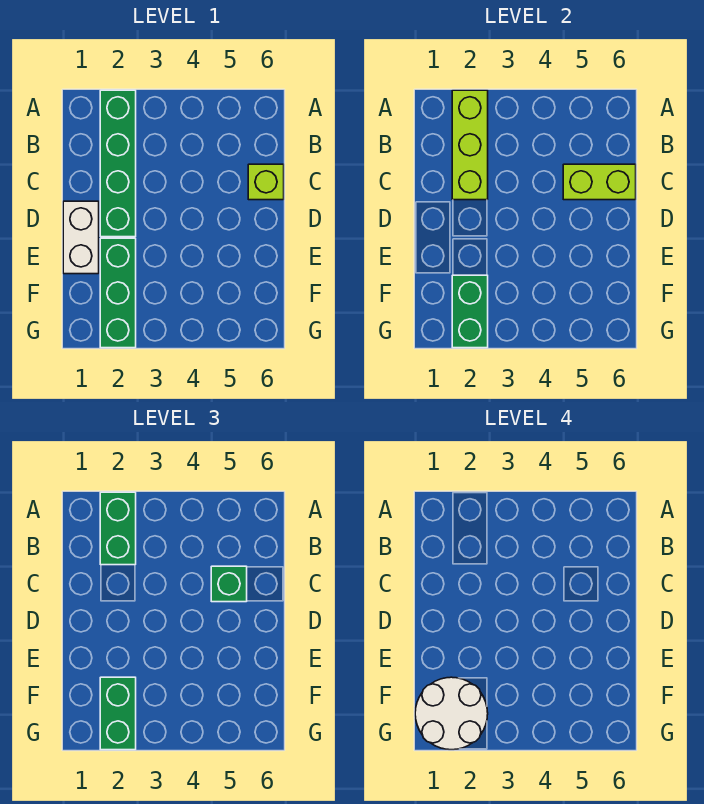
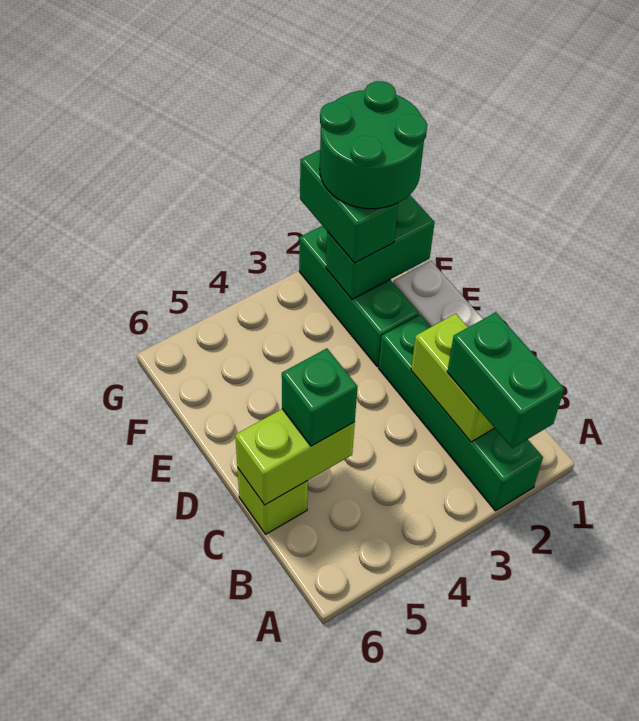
lime 1x3 brick [452,90,488,200] -> lime 1x2 brick [411,314,494,442]
white 2x2 round brick [415,677,488,750] -> green 2x2 round brick [320,81,427,209]
green 1x2 brick [452,275,488,348] -> green 1x2 brick turned to [326,195,435,299]

